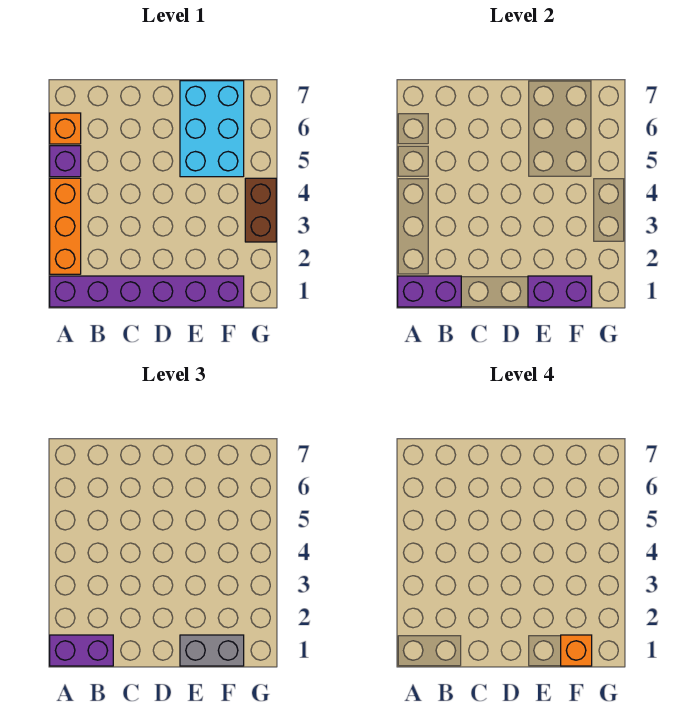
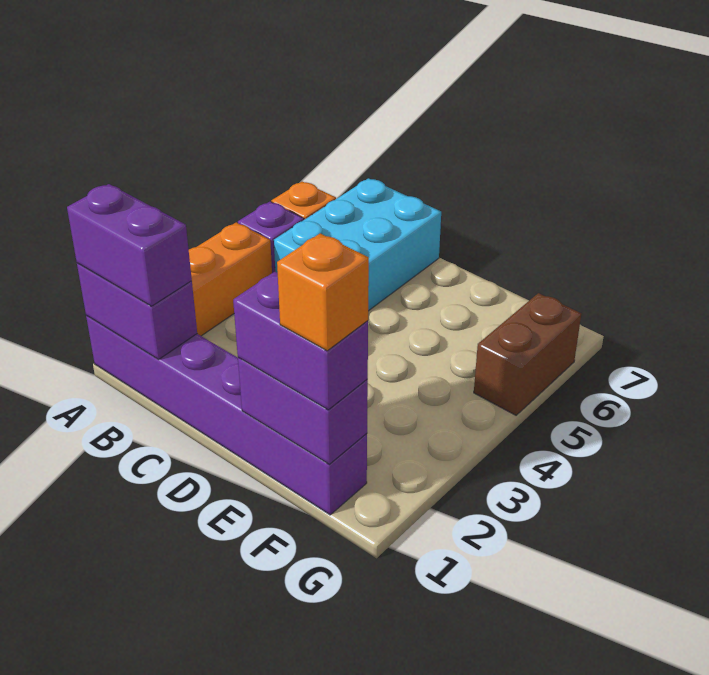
grey 1x2 brick [180,635,244,666] -> purple 1x2 brick [233,272,368,410]
cyan 2x3 brick [180,81,244,177] -> cyan 2x3 brick moved to [274,178,441,311]
brown 1x2 brick [245,178,276,242] -> brown 1x2 brick moved to [474,293,581,415]

